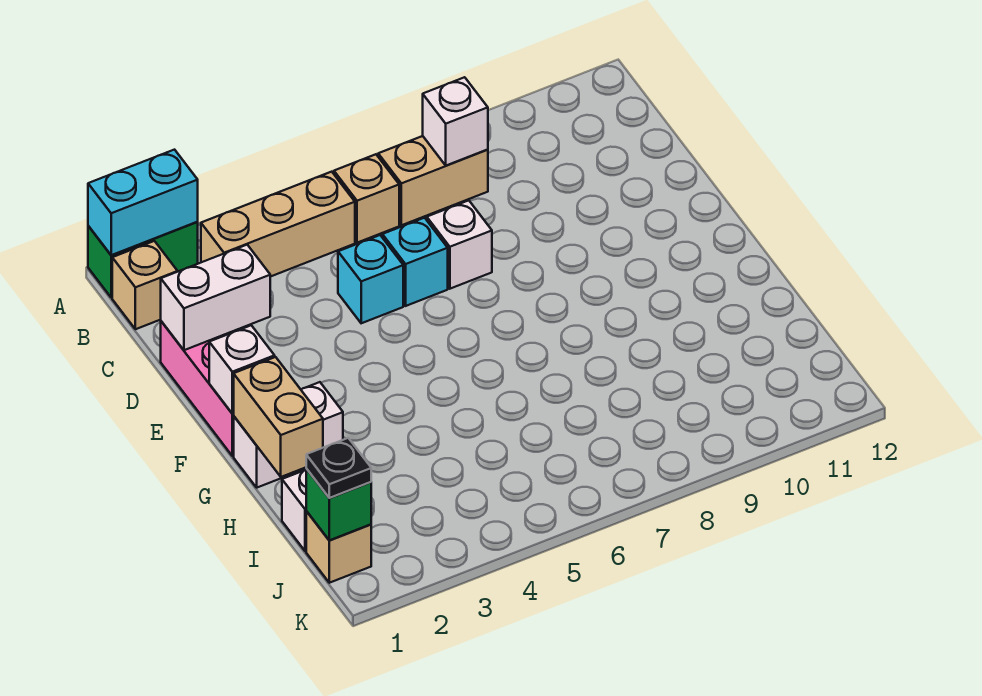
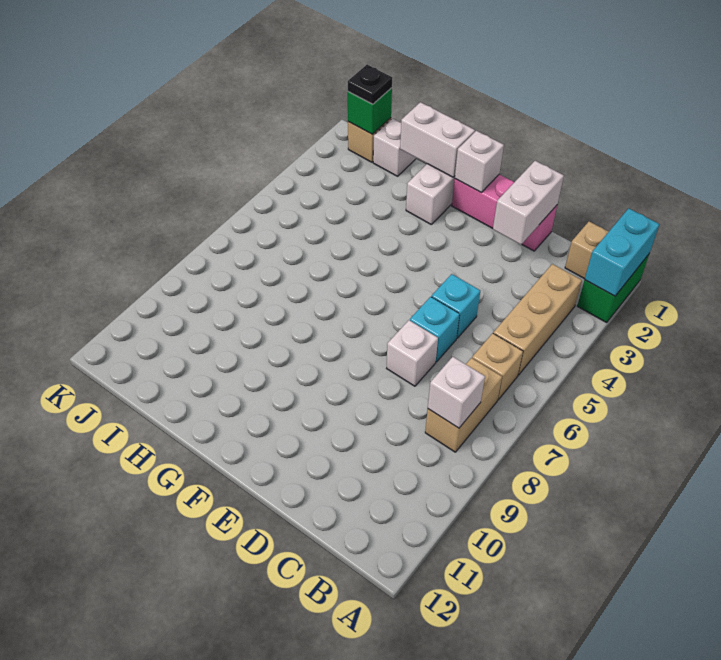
tan 1x2 brick [234,357,323,477] -> white 1x2 brick [400,102,475,177]

